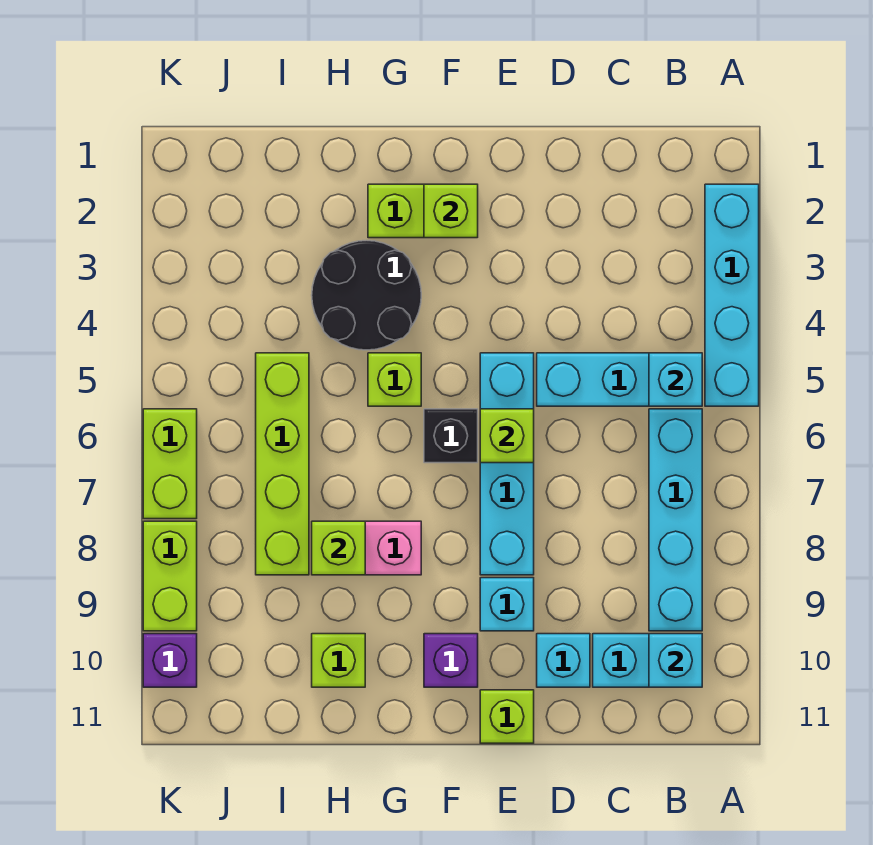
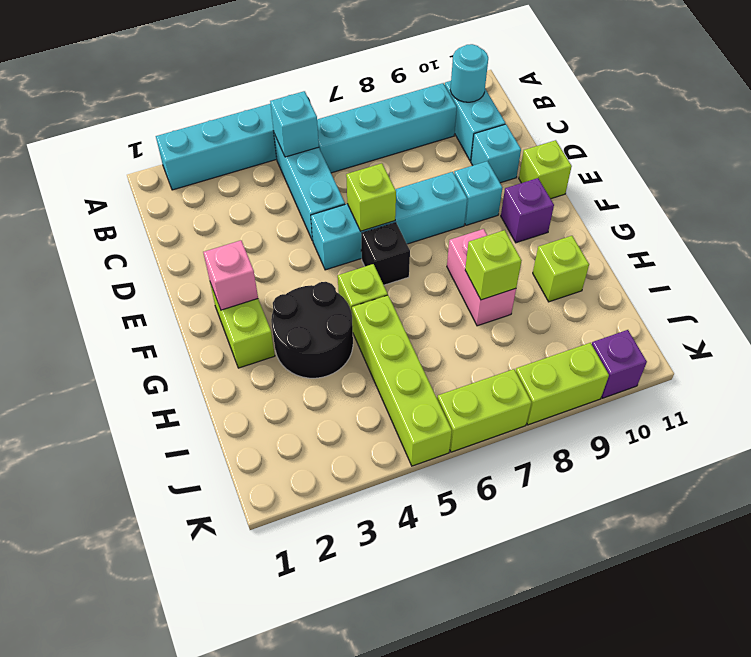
cyan 1x1 brick [649,634,702,687] -> cyan 1x1 round brick [450,44,488,102]
lime 1x1 brick [424,184,478,238] -> pink 1x1 brick [203,240,258,310]
lime 1x4 brick [256,353,309,575] -> lime 1x4 brick turned to [352,295,452,466]

